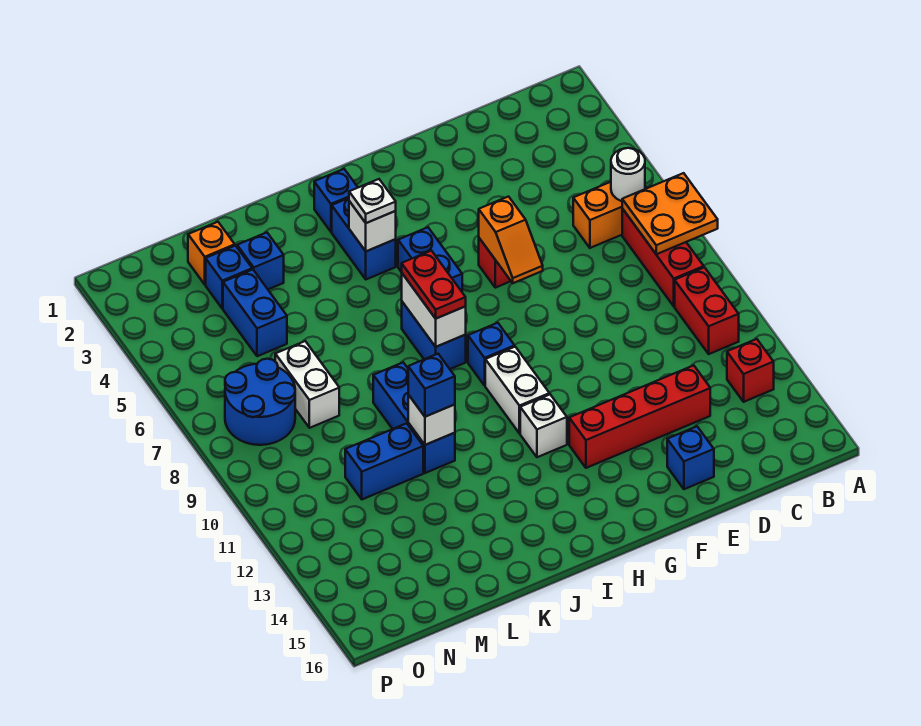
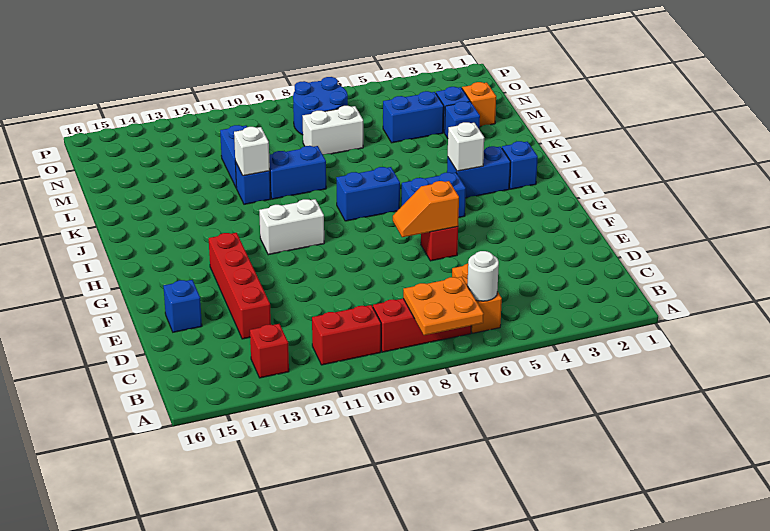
blue 1x1 brick [468,323,515,385] -> none
white 1x1 brick [520,394,567,457] -> none
white 1x1 plate [349,179,396,223] -> none
white 1x2 brick [402,274,466,347] -> none
red 1x2 plate [402,251,466,319] -> none
blue 1x1 brick [408,354,455,417] -> none

